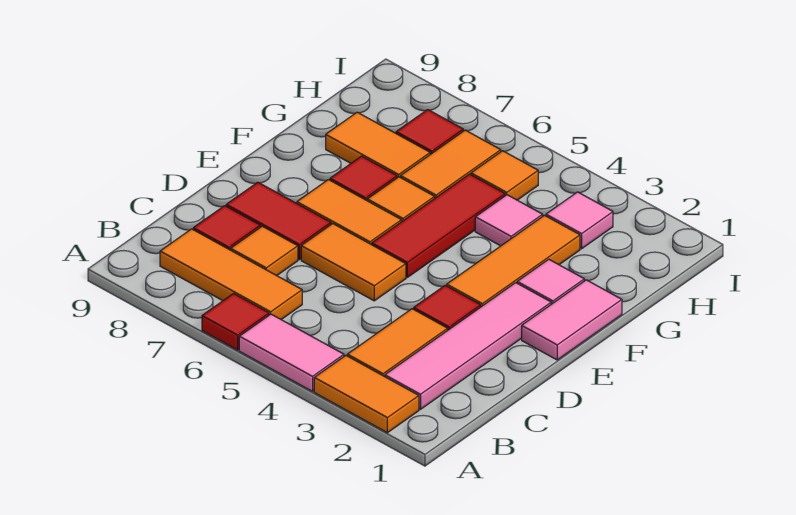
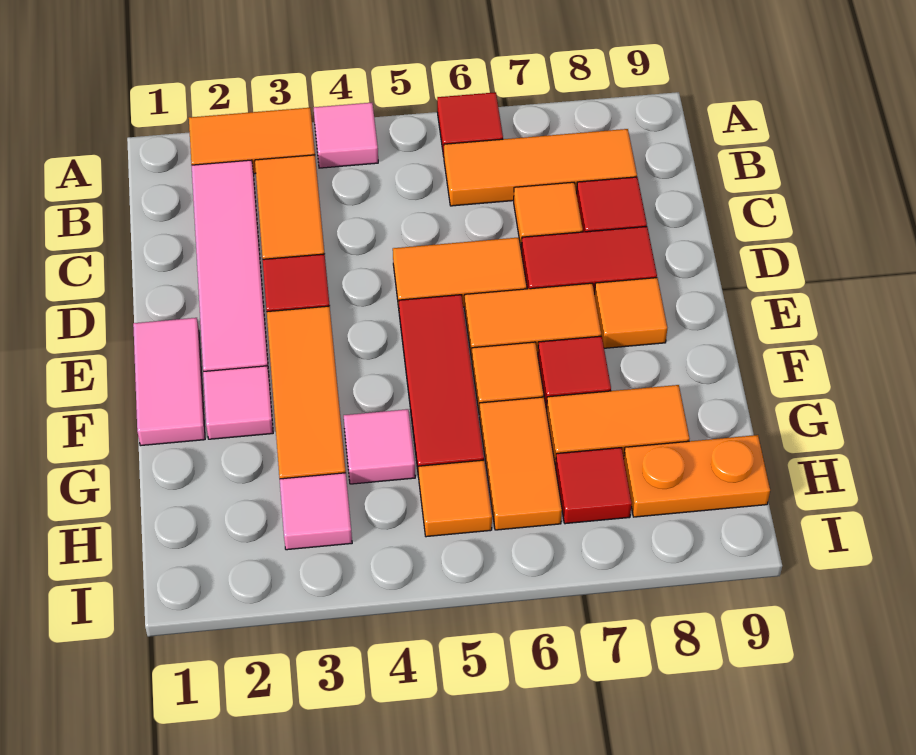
pink 1x2 tile [239,314,344,391] -> pink 1x1 tile [314,103,378,168]
none -> orange 1x1 tile [595,278,667,348]
none -> orange 1x2 plate [624,435,770,517]

